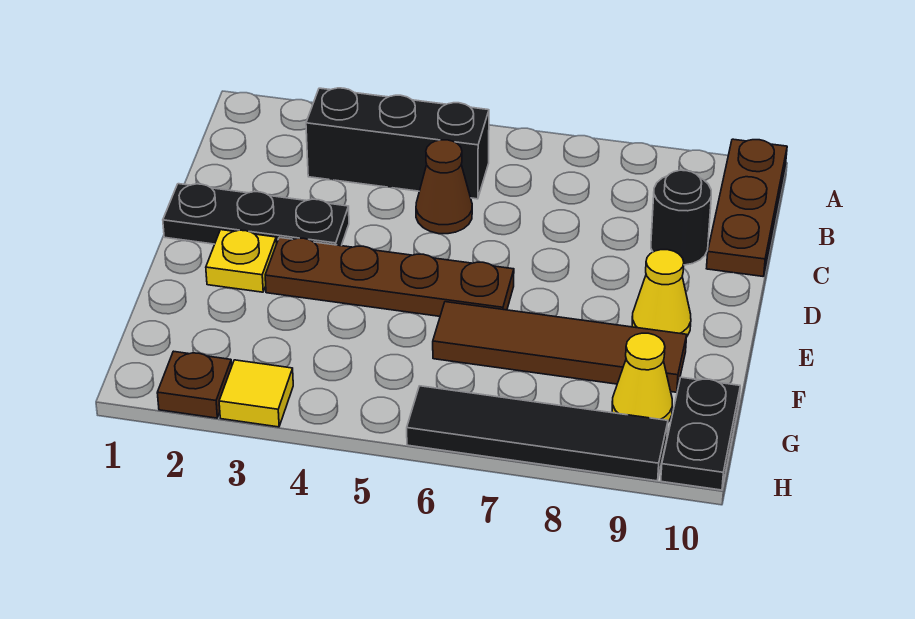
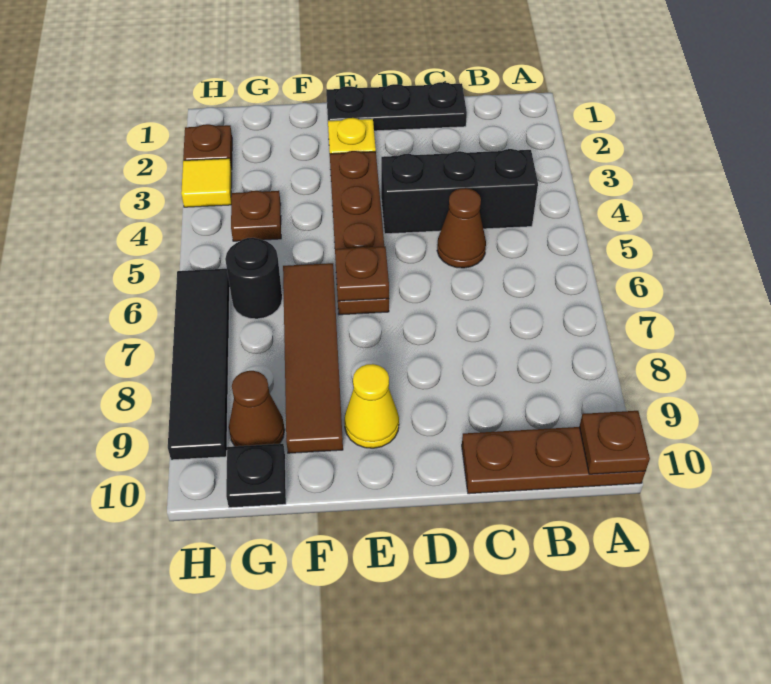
none -> brown 1x1 plate [579,411,650,474]
black 1x3 brick [306,88,489,199] -> black 1x3 brick turned to [381,149,538,234]
black 1x1 round brick [651,170,711,265] -> black 1x1 round brick moved to [225,238,282,319]
black 1x3 plate [163,184,349,246] -> black 1x3 plate turned to [326,82,467,131]
none -> brown 1x1 plate [335,246,389,301]
none -> brown 1x1 plate [231,191,281,241]
yellow 1x1 cone [612,333,672,422] -> brown 1x1 cone [229,371,285,446]
black 1x2 plate [661,377,740,490] -> black 1x1 plate [226,444,286,508]

